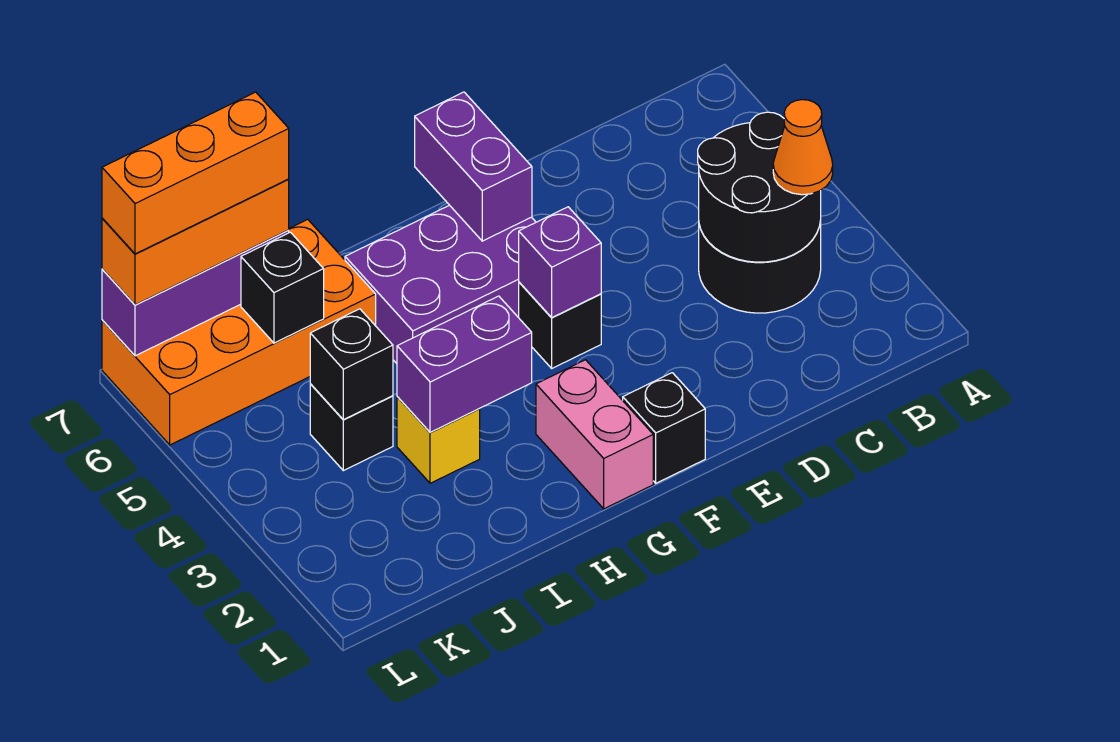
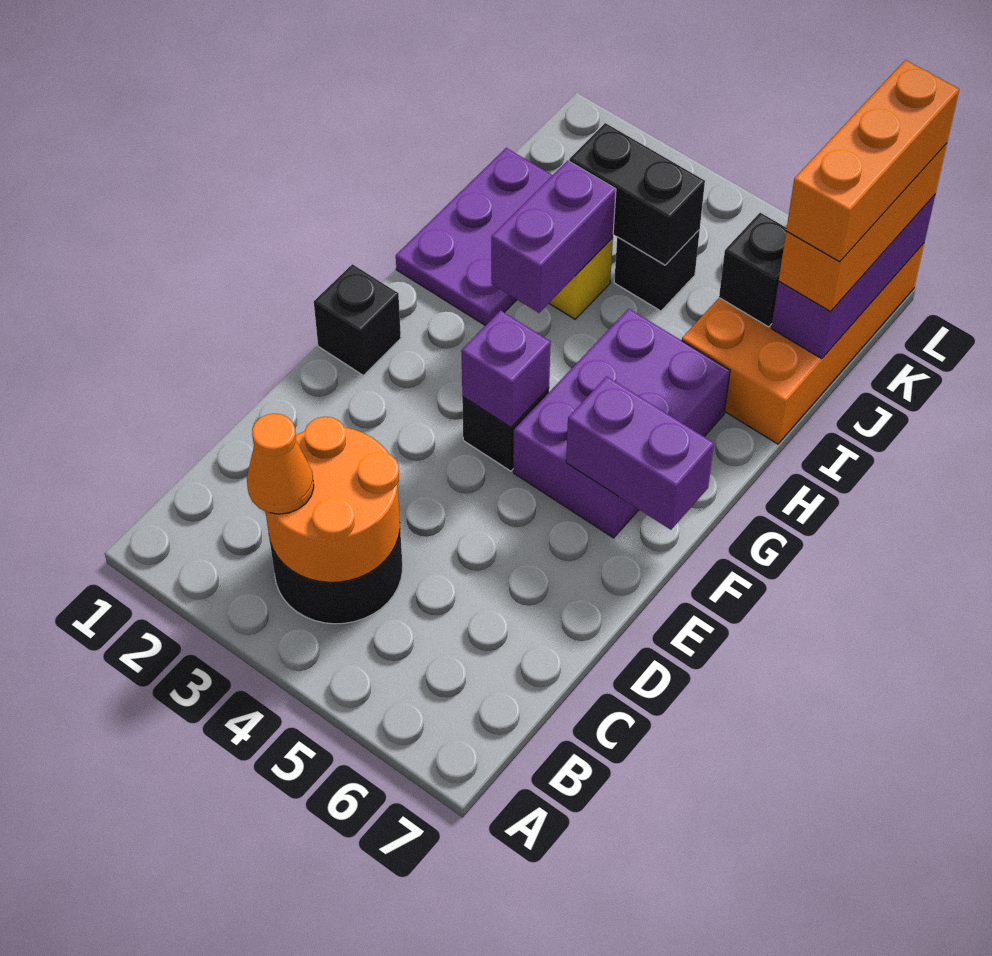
black 2x2 round brick [698,112,821,262] -> orange 2x2 round brick [266,417,400,582]
pink 1x2 brick [536,360,653,509] -> none
none -> purple 2x3 plate [396,148,552,326]
black 1x1 brick [310,309,393,420] -> black 1x2 brick [569,123,705,265]

